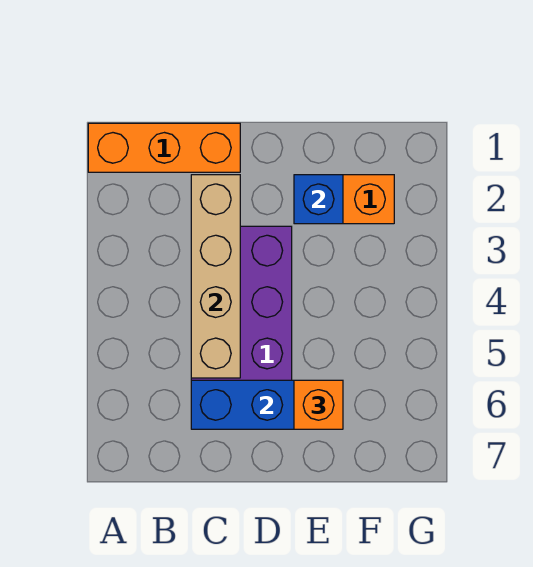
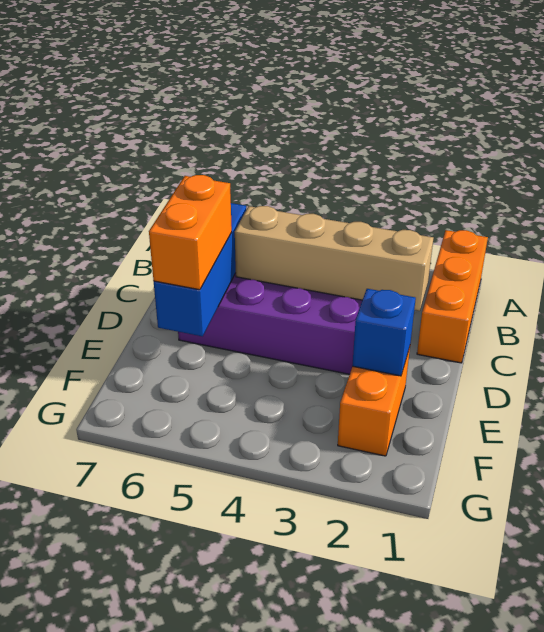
orange 1x1 brick [294,380,343,429] -> orange 1x2 brick [149,175,232,290]

